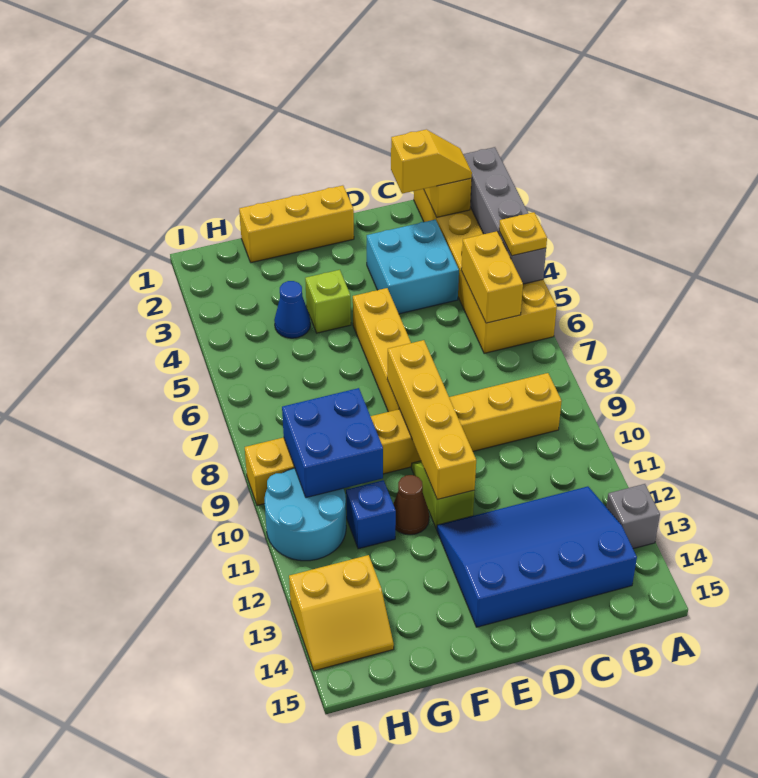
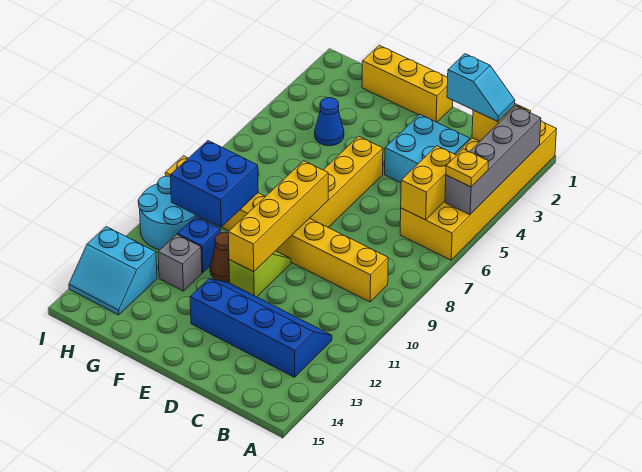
grey 1x1 brick [606,484,660,549] -> grey 1x1 brick moved to [158,234,202,291]
yellow 1x2 slope [391,129,472,194] -> cyan 1x2 slope [447,54,515,122]
blue 3x4 slope [437,486,637,627] -> blue 2x4 slope [190,279,332,377]
lime 1x1 brick [305,270,351,333] -> none
yellow 2x2 slope [289,555,394,671] -> cyan 2x2 slope [69,227,157,315]

